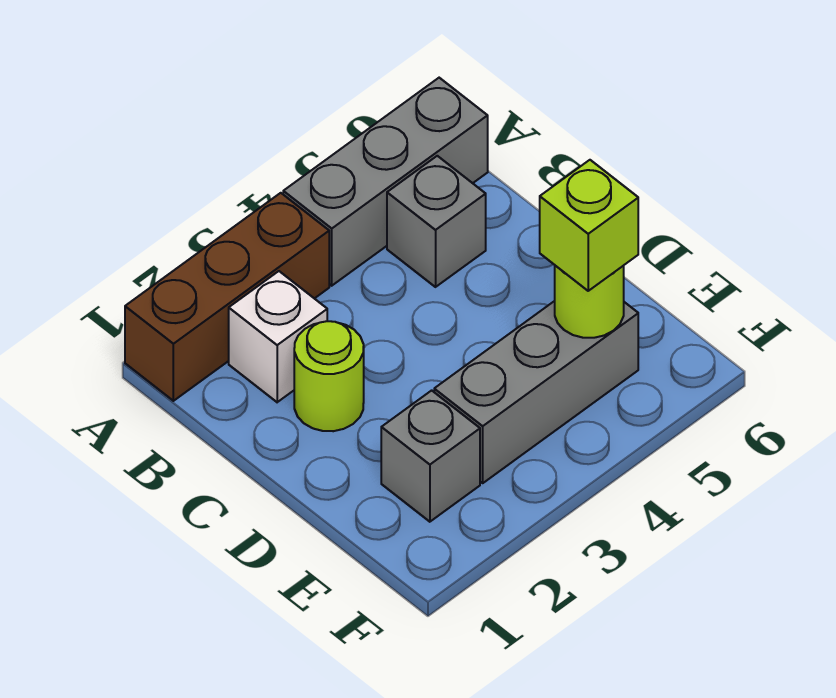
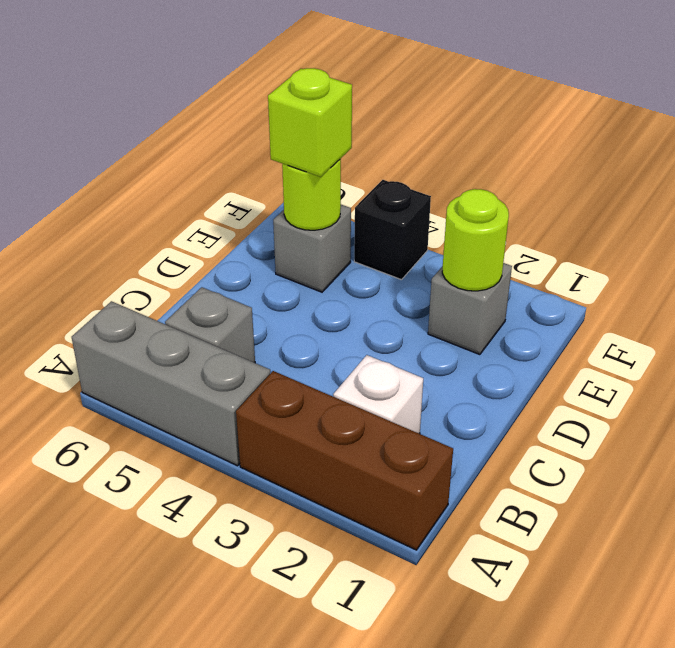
lime 1x1 round brick [294,321,364,431] -> lime 1x1 round brick moved to [442,189,509,291]
grey 1x3 brick [434,301,638,483] -> grey 1x1 brick [273,205,351,292]
none -> black 1x1 brick [354,180,431,280]

